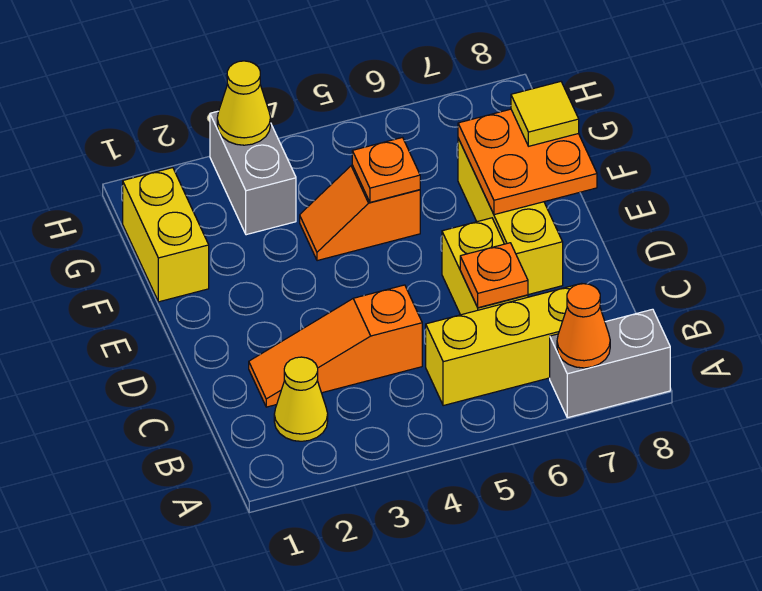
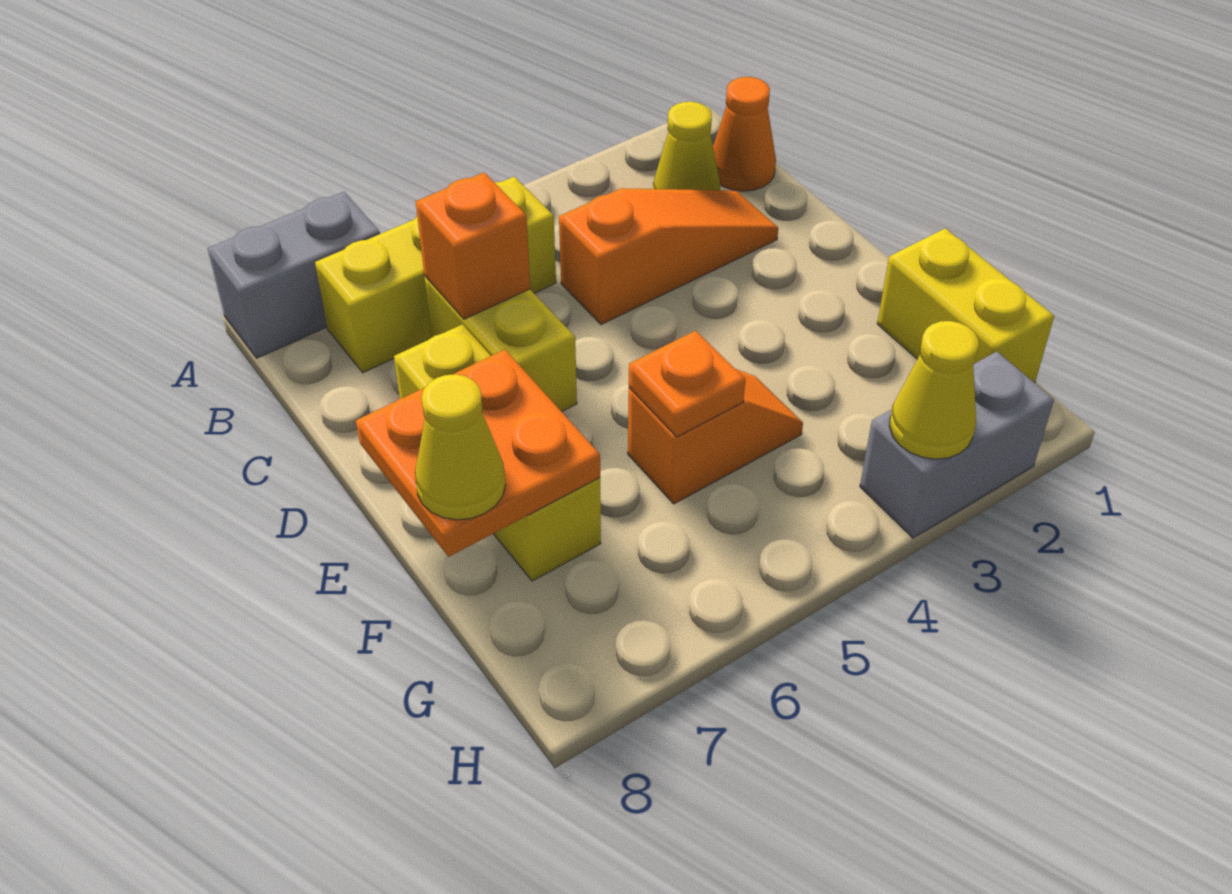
orange 1x1 cone [557,284,610,368] -> orange 1x1 cone moved to [713,77,776,191]
orange 1x1 plate [460,243,528,308] -> orange 1x1 brick [416,172,530,319]
yellow 1x1 tile [511,82,579,146] -> yellow 1x1 cone [415,374,506,520]
grey 1x2 brick [210,111,296,235] -> grey 1x2 brick turned to [860,352,1054,538]

